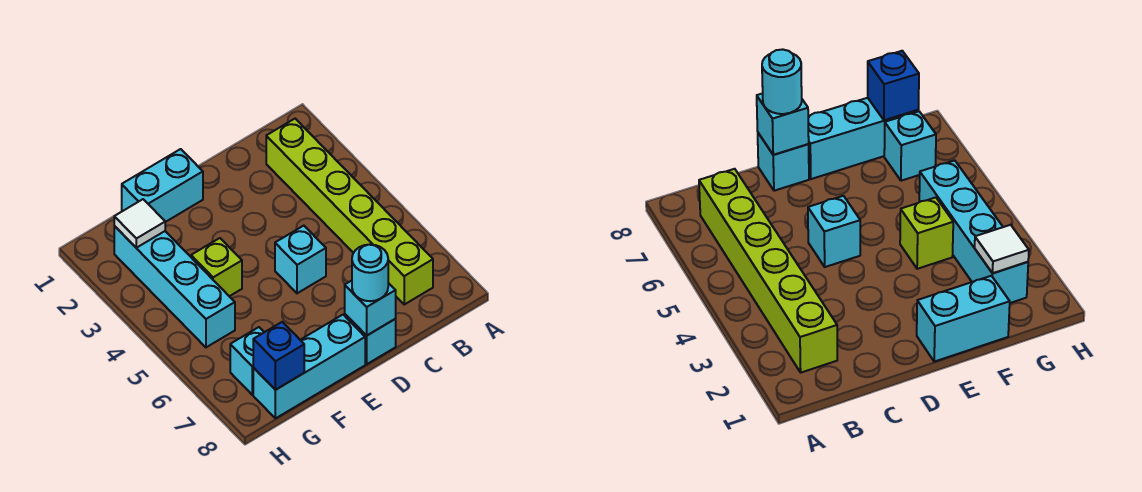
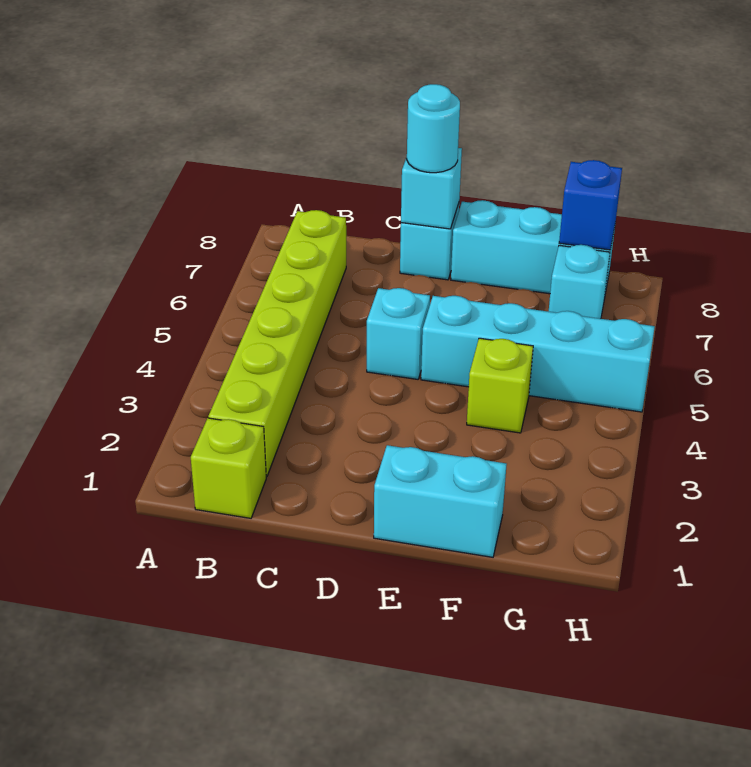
none -> lime 1x1 brick [191,418,266,518]
cyan 1x4 brick [114,226,235,347] -> cyan 1x4 brick turned to [421,296,655,412]
white 1x1 tile [114,199,165,248] -> none

